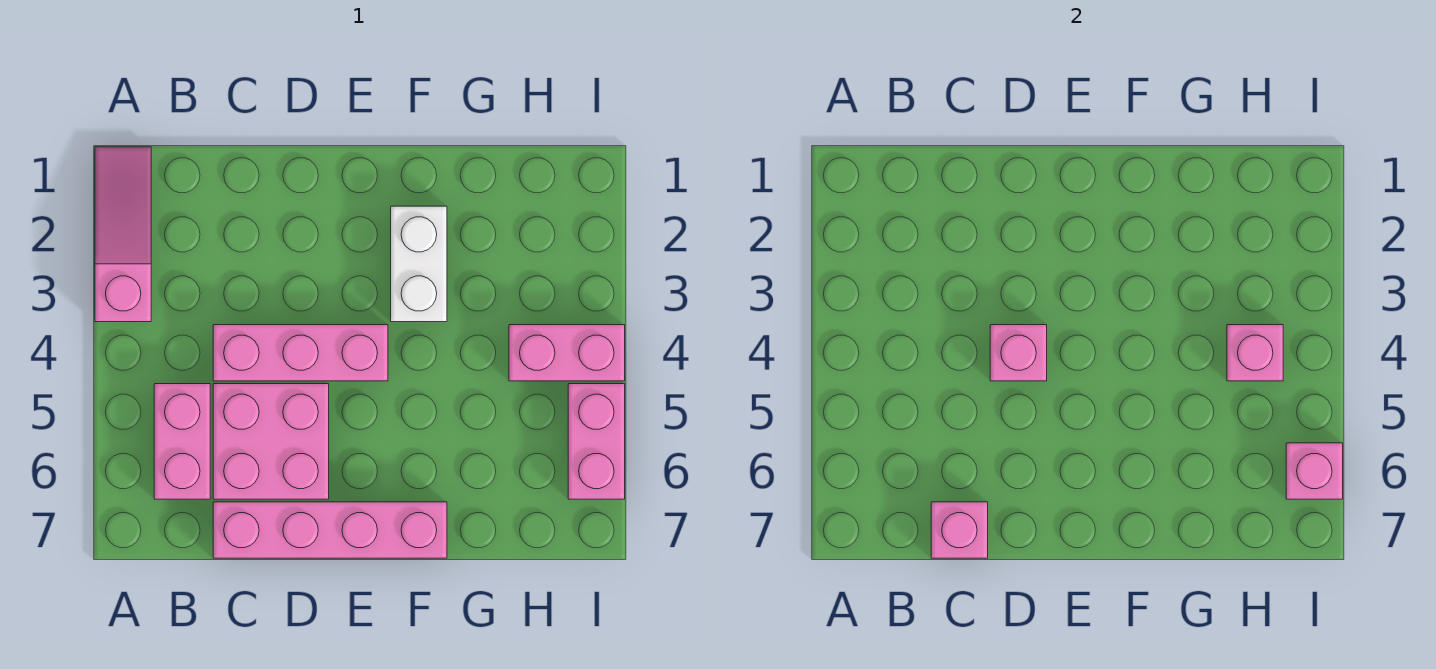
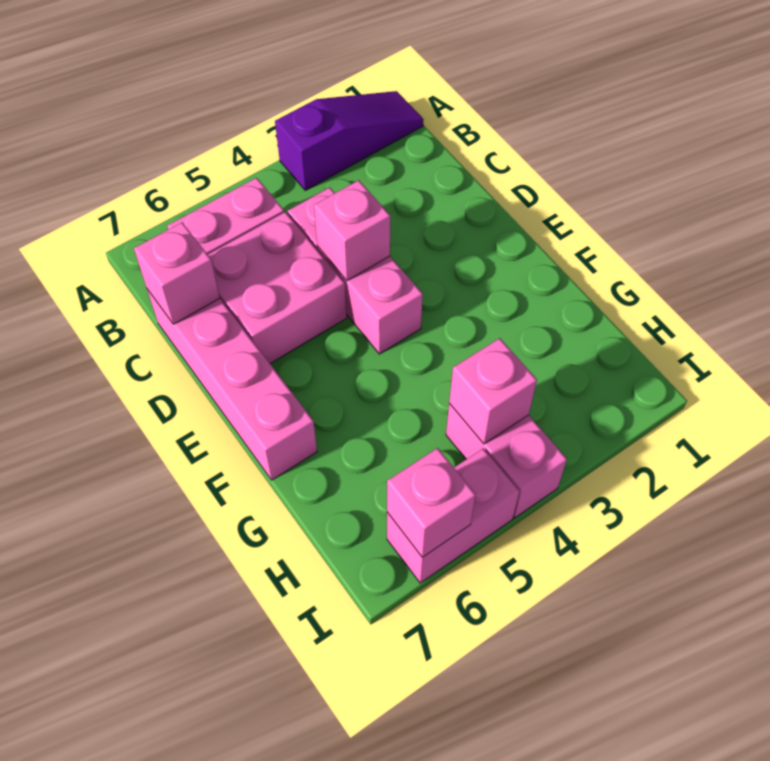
pink 1x3 slope [95,147,151,322] -> purple 1x3 slope [275,91,424,190]
white 1x2 brick [391,206,447,322] -> none

